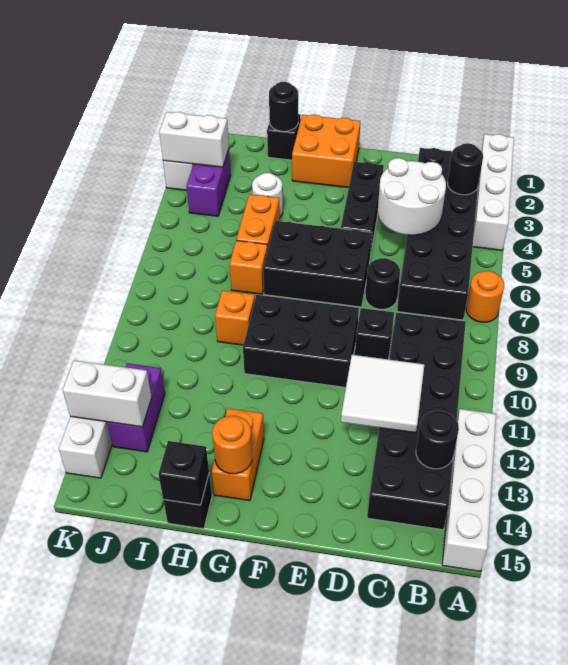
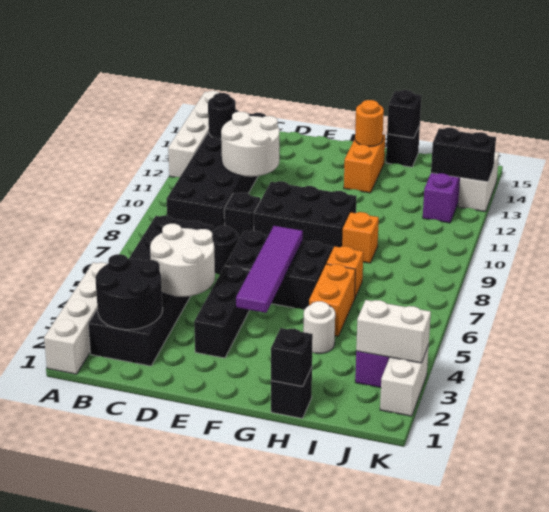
orange 1x1 round brick [466,271,504,322] -> none
black 1x1 round brick [447,143,483,195] -> black 2x2 round brick [95,254,163,330]
white 2x2 tile [341,355,424,433] -> white 2x2 round brick [221,112,279,177]
orange 2x2 brick [292,114,361,188] -> none
none -> purple 1x4 tile [236,226,303,313]
black 1x1 round brick [269,82,298,131] -> black 1x1 brick [271,328,313,386]
white 1x2 brick [63,360,152,427] -> black 1x2 brick [431,128,496,182]

